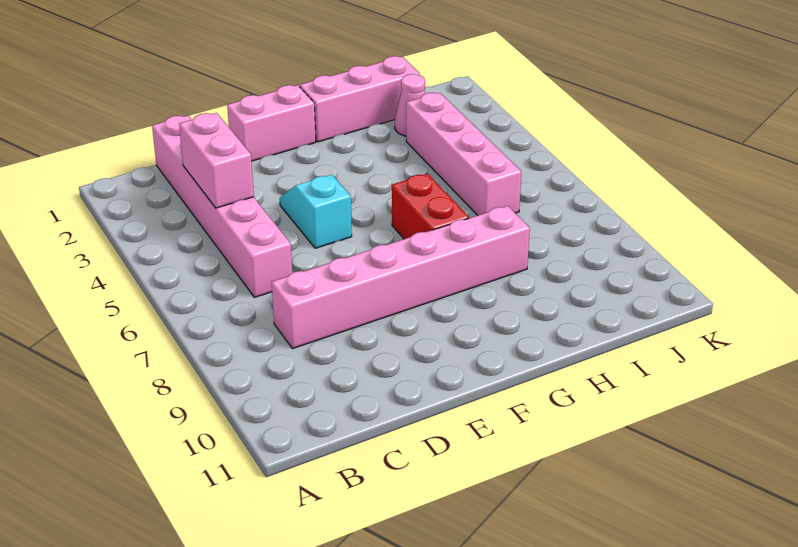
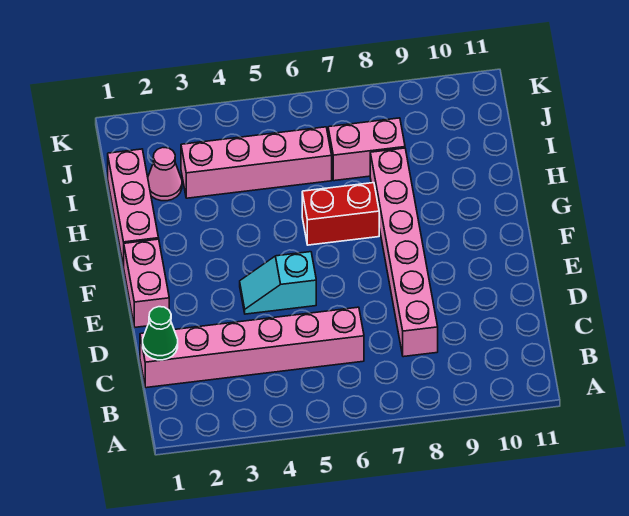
none -> green 1x1 cone [143,307,178,360]
pink 1x2 brick [179,113,254,208] -> pink 1x2 brick moved to [328,118,405,181]

